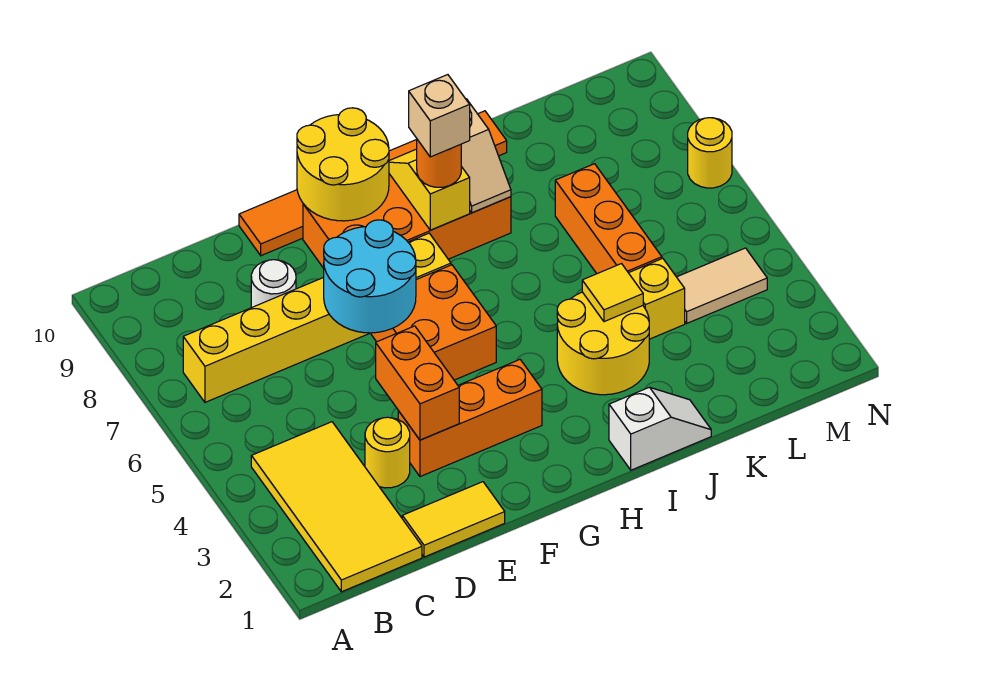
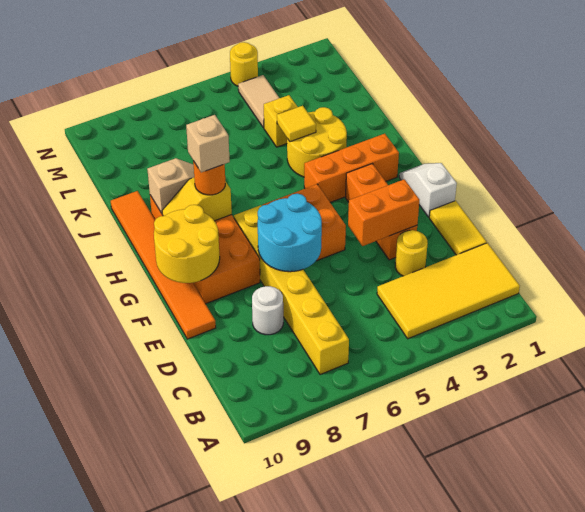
white 1x2 slope [609,387,711,470] -> white 1x2 slope moved to [399,163,457,217]
orange 1x3 brick [555,164,662,274] -> orange 1x3 brick moved to [304,134,399,202]
yellow 1x1 round brick [688,118,732,188] -> yellow 1x1 round brick moved to [230,42,258,86]

